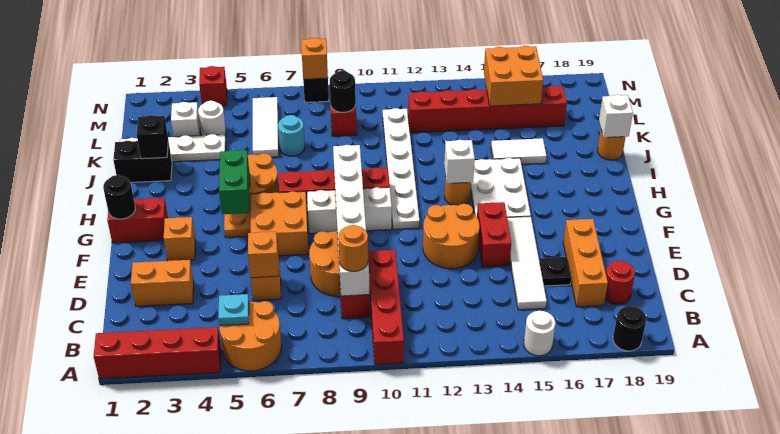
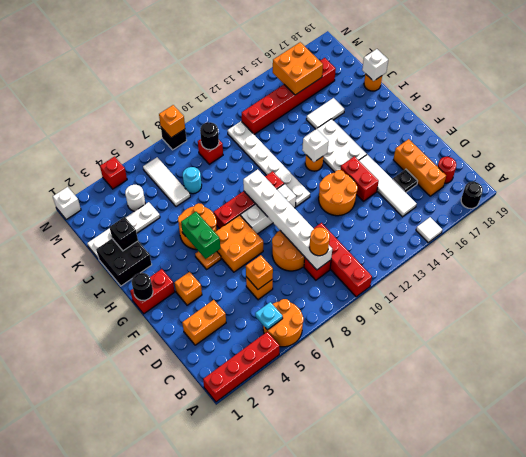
white 1x1 round brick [524,311,555,356] -> white 1x1 tile [416,217,442,243]
black 1x2 brick [113,141,172,182] -> black 2x2 brick [96,239,152,286]
white 1x1 brick [171,102,200,137] -> white 1x1 brick moved to [53,187,81,220]

